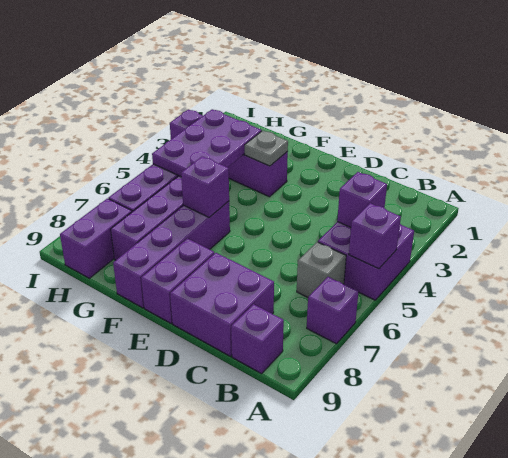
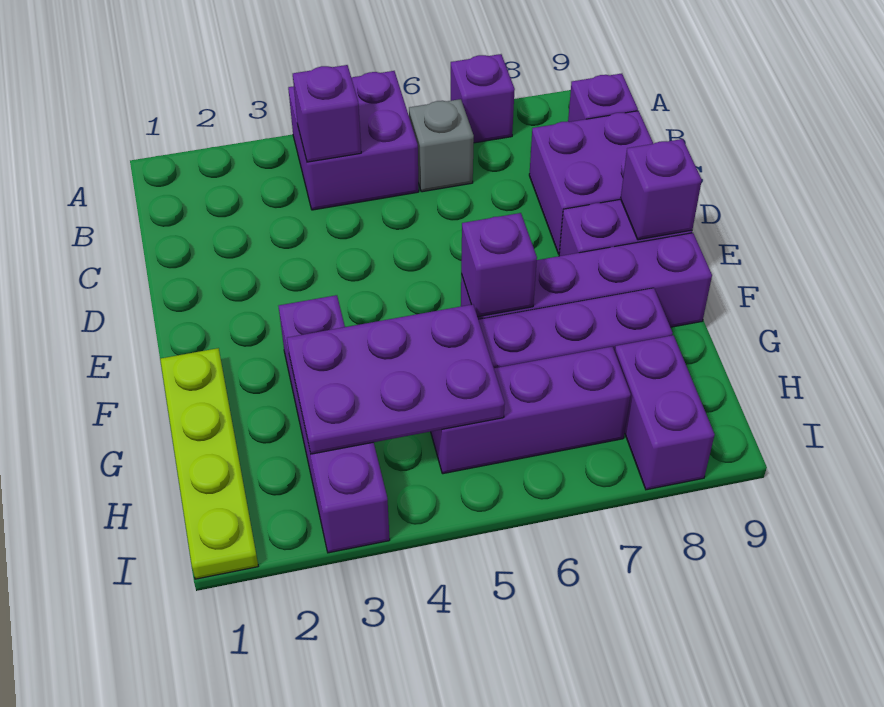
purple 1x1 brick [349,203,401,269] -> purple 1x1 brick moved to [621,139,702,240]
none -> lime 1x4 plate [160,348,258,579]
grey 1x1 plate [245,131,288,166] -> none
purple 1x2 brick [60,199,132,278] -> purple 1x2 brick turned to [615,335,715,490]

